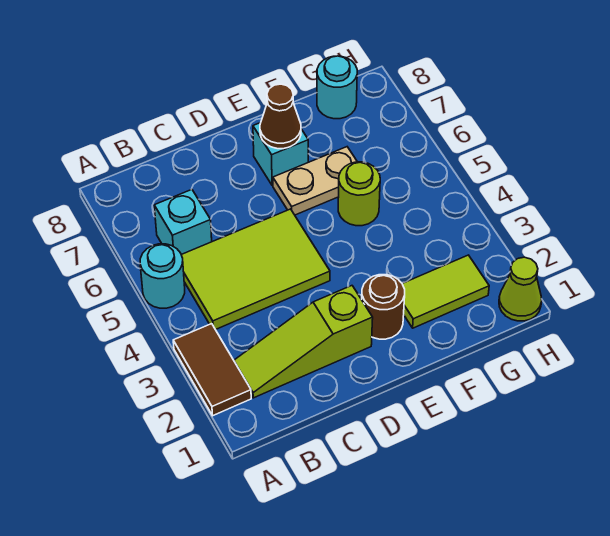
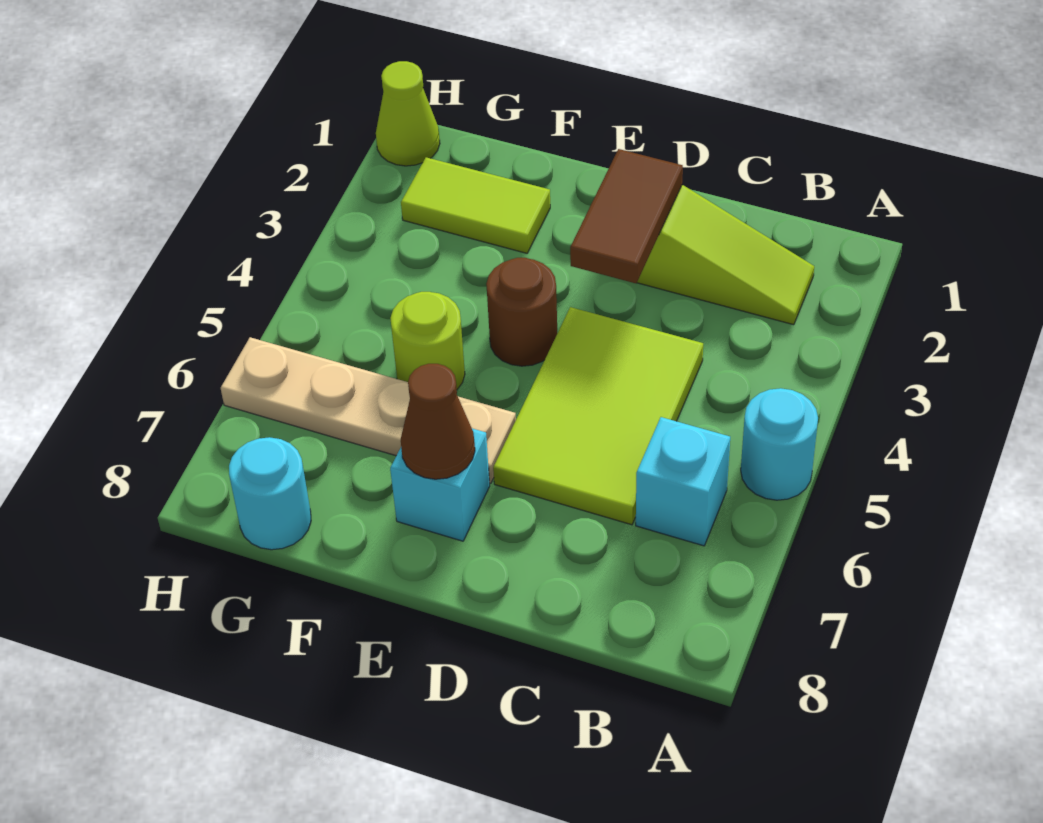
brown 1x2 tile [173,324,251,416] -> brown 1x2 tile moved to [570,149,683,283]
lime 2x3 tile [182,209,330,330] -> lime 2x3 tile turned to [493,307,703,525]
brown 1x1 round brick [362,275,405,339] -> brown 1x1 round brick moved to [486,258,557,366]
tan 1x2 plate [273,147,357,215] -> tan 1x4 plate [221,337,516,483]

